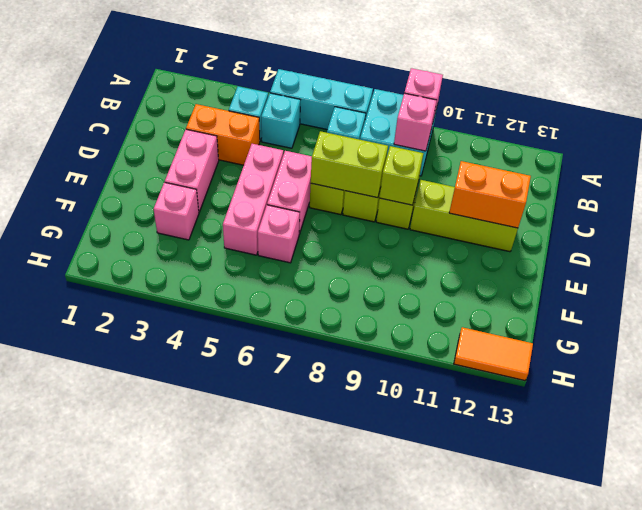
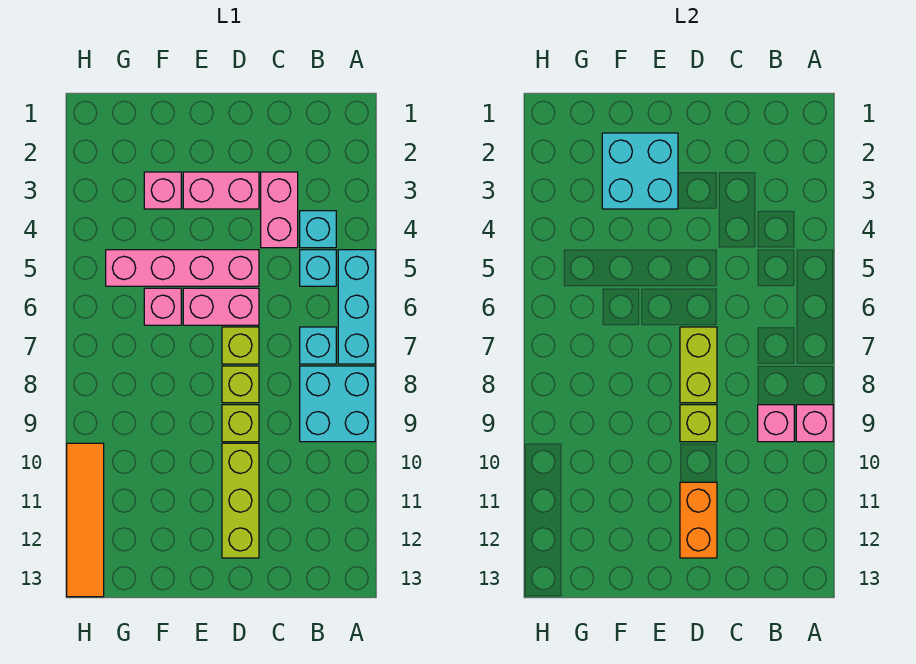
orange 1x2 brick [186,104,260,165] -> pink 1x2 brick [261,172,298,248]
pink 1x3 brick [223,144,283,255] -> pink 1x4 brick [106,250,259,286]
none -> cyan 2x2 brick [602,133,678,209]
orange 1x2 tile [454,327,533,381] -> orange 1x4 tile [67,443,104,597]

